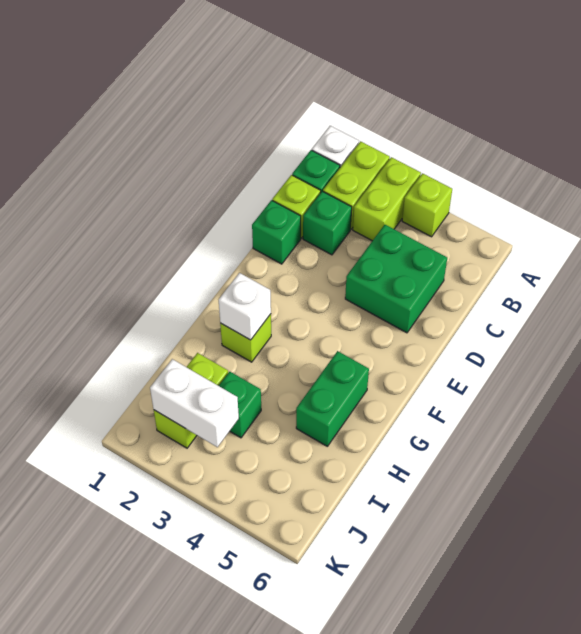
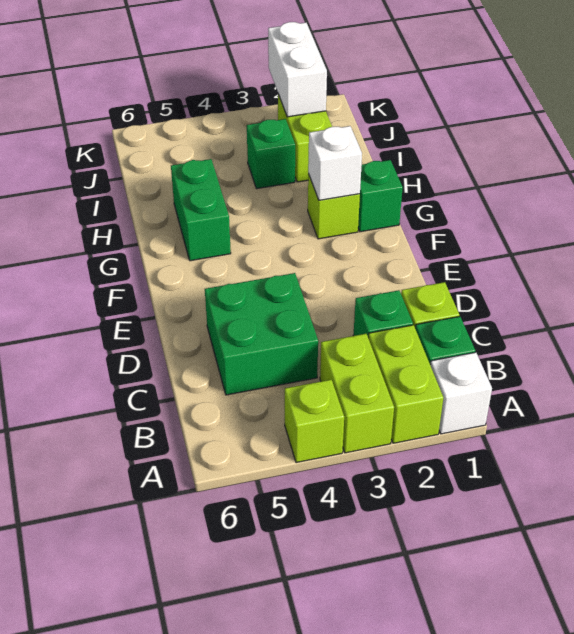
green 1x1 brick [252,200,301,264] -> green 1x1 brick moved to [358,160,403,232]
white 1x2 brick [150,359,239,447] -> white 1x2 brick turned to [268,22,327,117]

